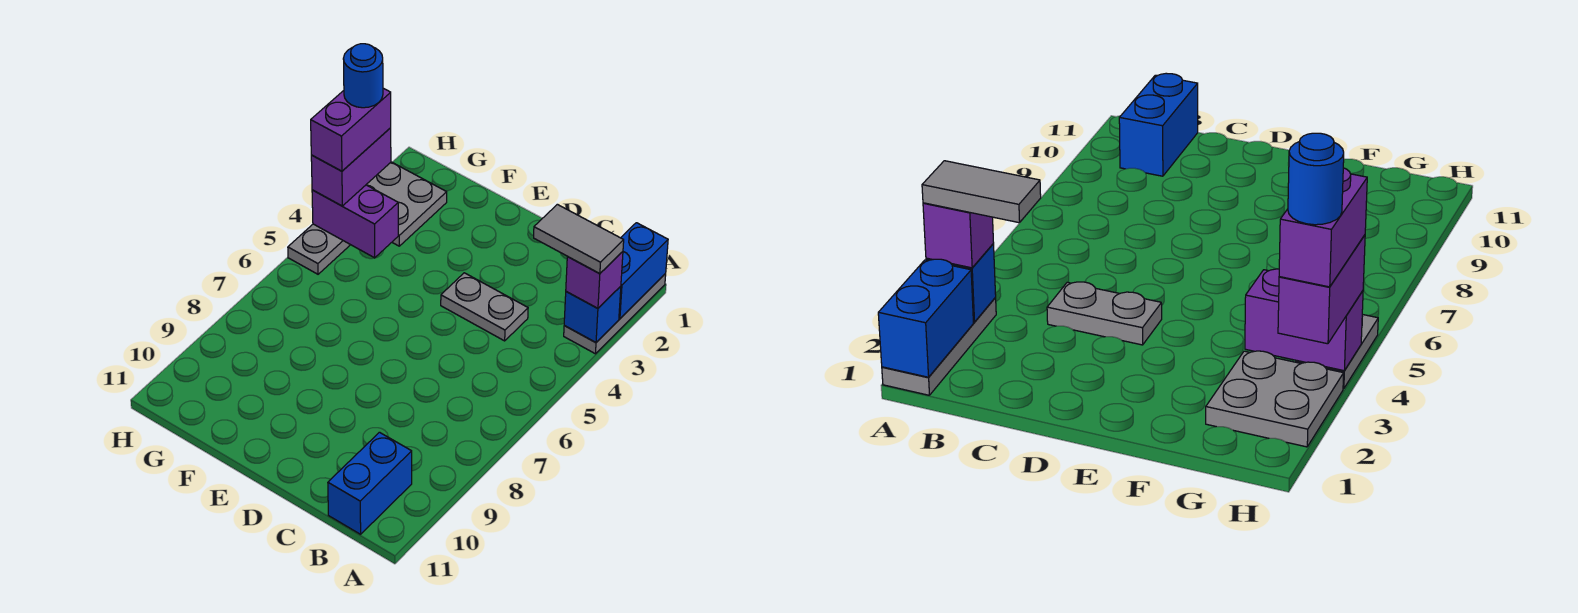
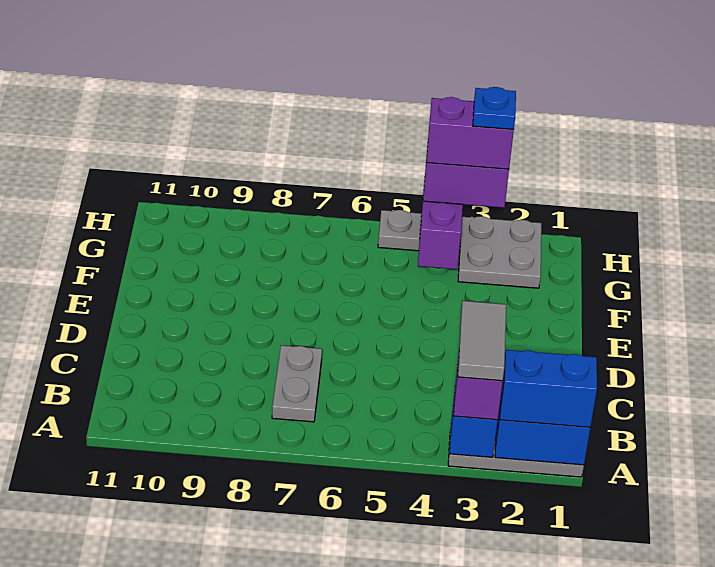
blue 1x2 brick [328,432,412,534] -> blue 1x2 brick moved to [500,350,597,427]
grey 1x2 plate [441,273,528,341] -> grey 1x2 plate moved to [272,345,322,422]
blue 1x1 round brick [343,44,383,108] -> blue 1x1 plate [473,87,516,129]

